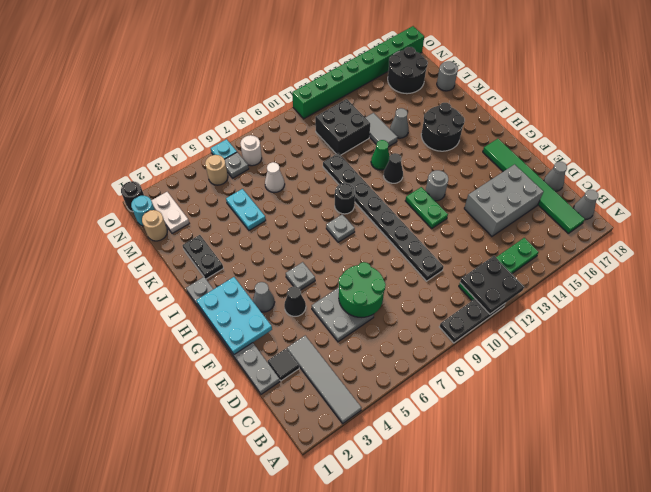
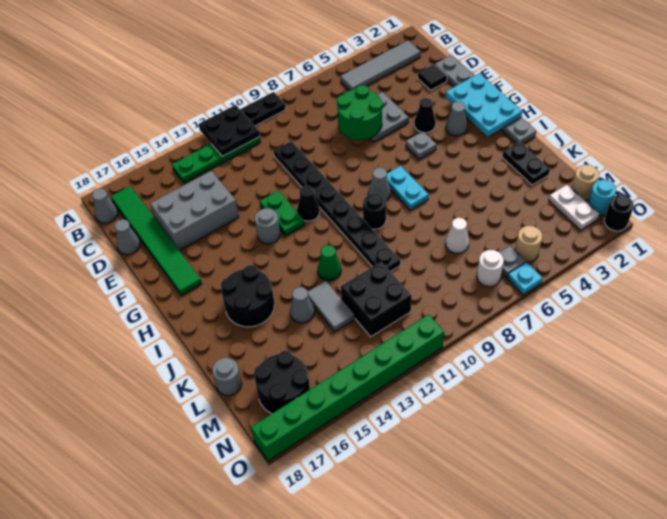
grey 1x4 tile [287,336,361,423] -> grey 1x4 tile turned to [341,40,421,91]
grey 1x1 plate [326,214,355,242] -> grey 1x1 cone [368,168,391,201]
black 1x1 cone [384,153,403,183] -> black 1x1 cone moved to [297,186,320,221]
cyan 1x2 plate [226,189,266,231] -> cyan 1x2 plate moved to [387,166,429,210]

